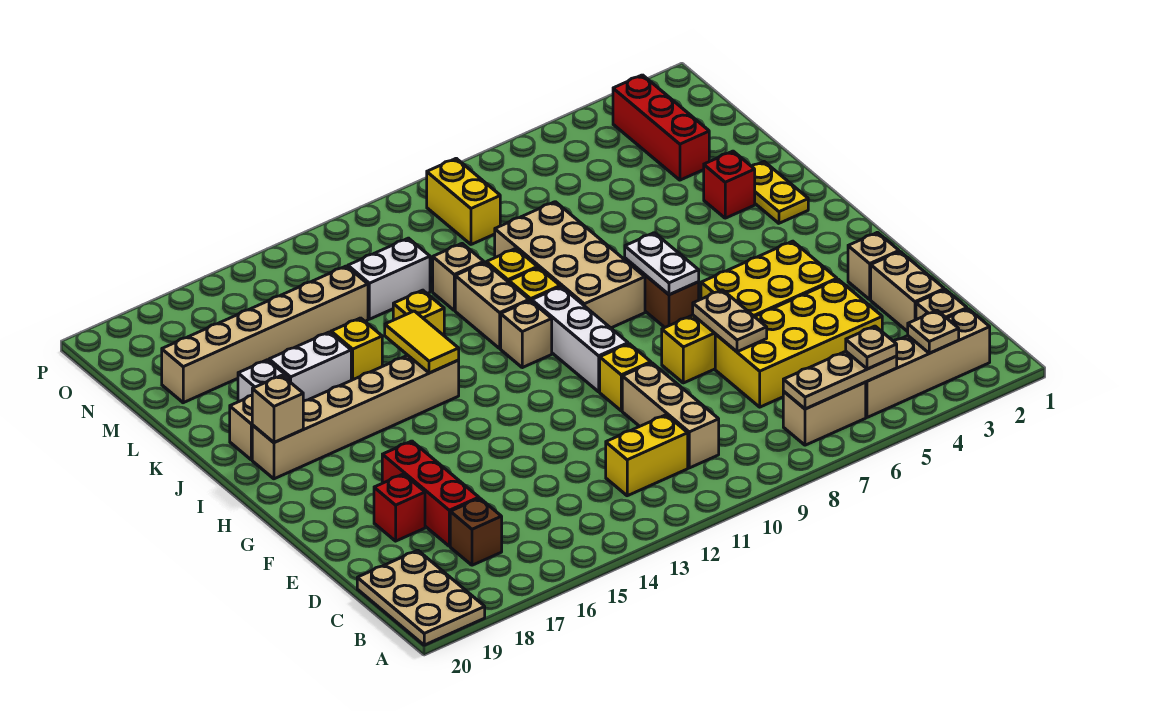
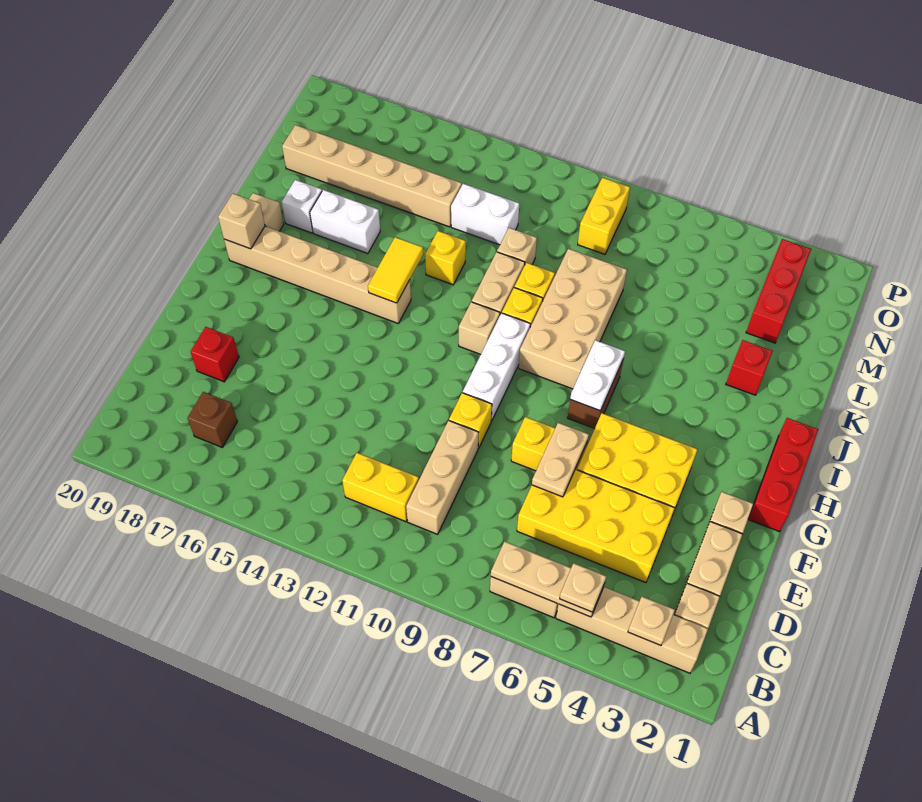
tan 2x3 plate [357,550,485,645] -> none
red 1x3 brick [382,441,479,546] -> red 1x3 brick moved to [748,418,818,532]
yellow 1x2 plate [752,162,808,223] -> none
yellow 1x1 brick [331,318,382,380] -> none

